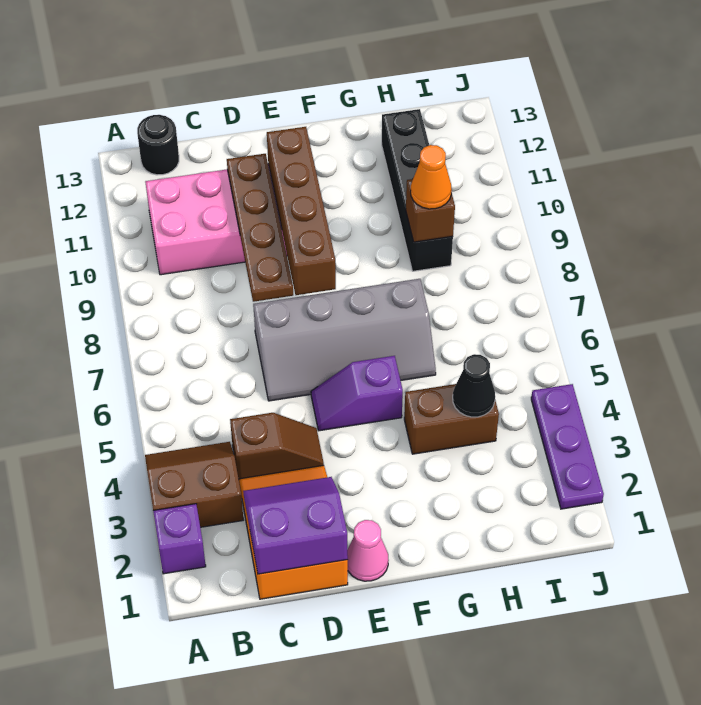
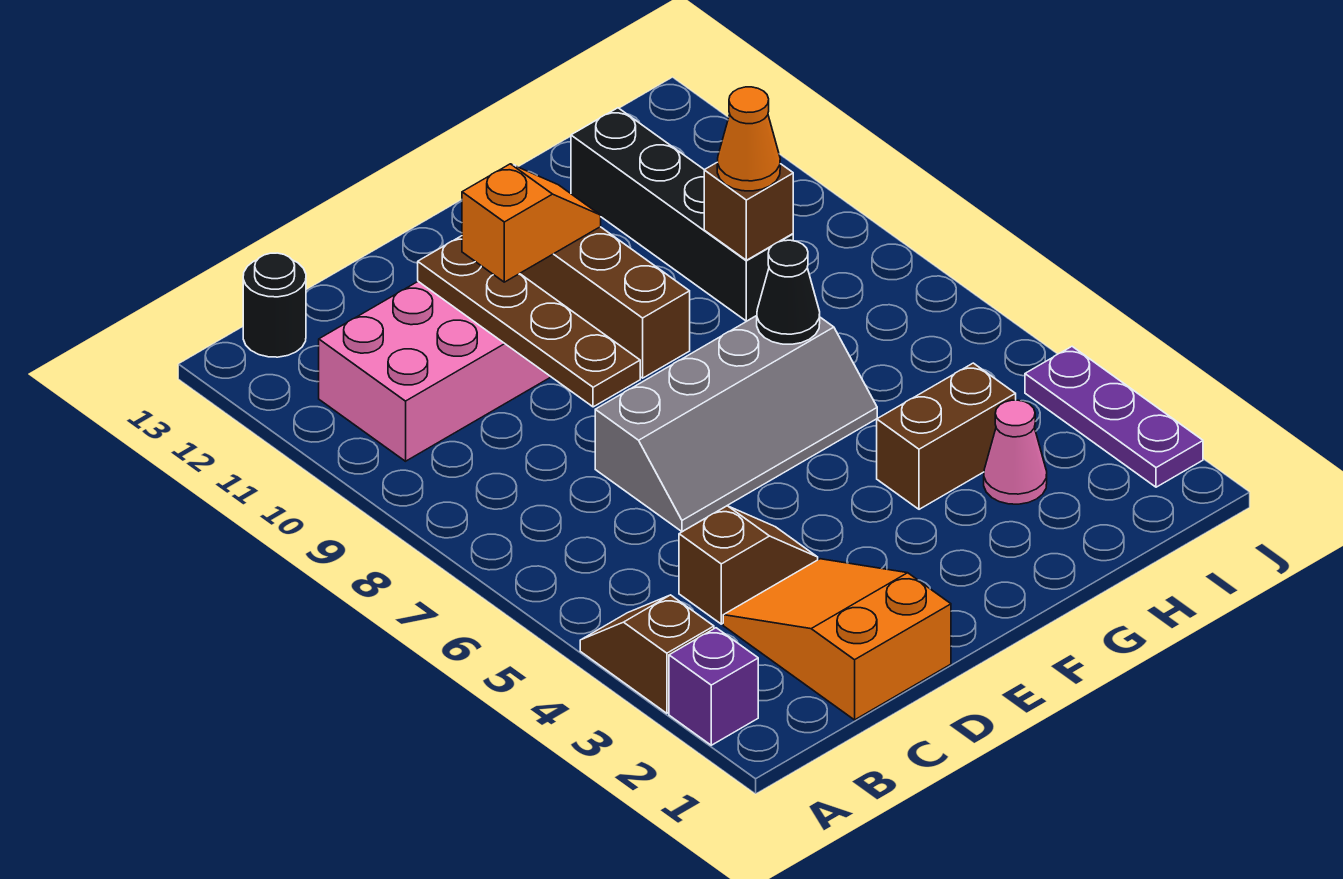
brown 2x2 slope [145,442,243,527] -> brown 1x2 slope [580,595,714,713]
purple 2x2 slope [243,477,348,574] -> none
none -> orange 1x2 slope [462,164,601,282]
pink 1x1 cone [347,520,389,581] -> pink 1x1 cone moved to [984,400,1047,504]
purple 1x2 slope [311,356,403,431] -> none
black 1x1 cone [453,354,495,417] -> black 1x1 cone moved to [757,240,820,344]

